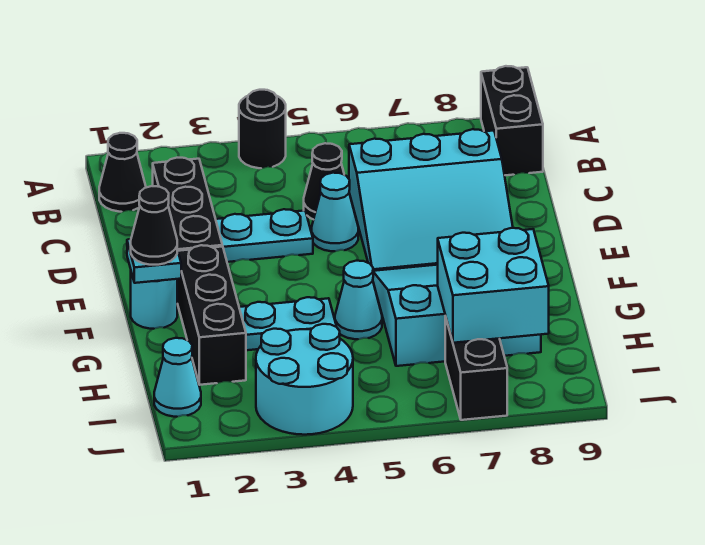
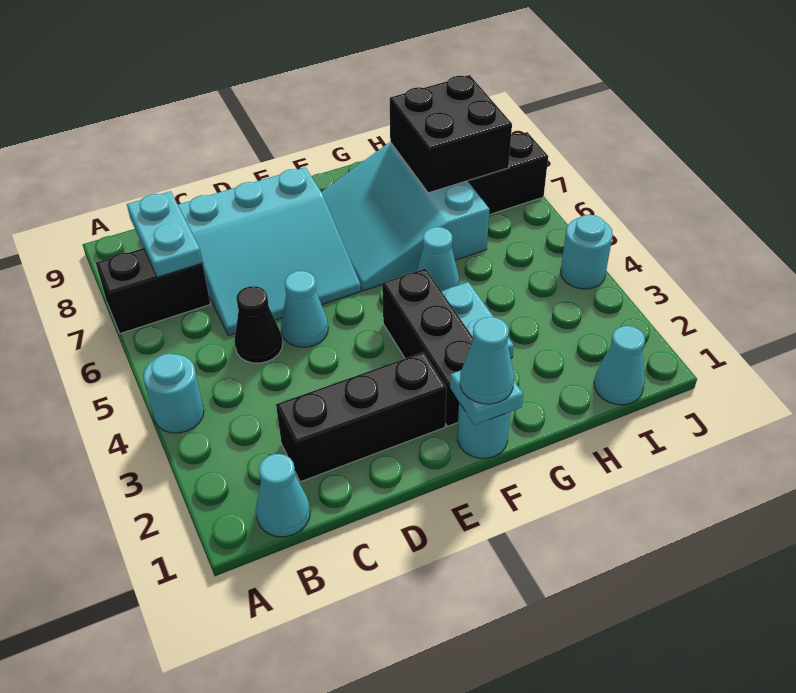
black 1x1 round brick [239,90,286,168] -> cyan 1x1 round brick [143,354,204,433]
black 1x2 brick [481,66,543,175] -> black 1x2 brick moved to [96,248,210,334]
black 1x1 cone [99,133,146,212] -> cyan 1x1 cone [256,454,310,537]
cyan 3x3 slope [349,129,513,271] -> cyan 3x3 slope turned to [178,167,361,335]
cyan 1x2 plate [216,209,313,262] -> cyan 1x2 plate moved to [127,191,203,277]
black 1x1 cone [131,186,178,265] -> cyan 1x1 cone [460,317,514,404]
black 1x3 brick [177,245,246,385] -> black 1x3 brick turned to [382,269,473,426]
cyan 2x2 brick [438,228,549,343] -> black 2x2 brick [389,75,512,193]
cyan 2x2 round brick [256,324,353,435] -> cyan 1x1 round brick [561,215,613,289]

